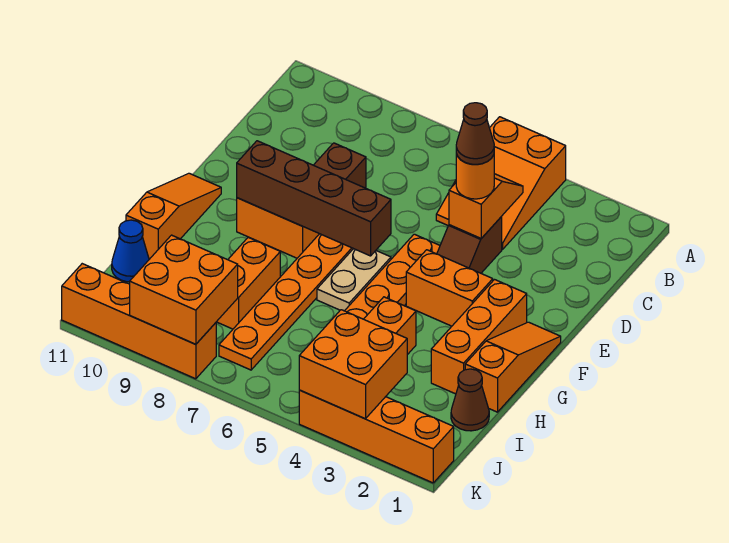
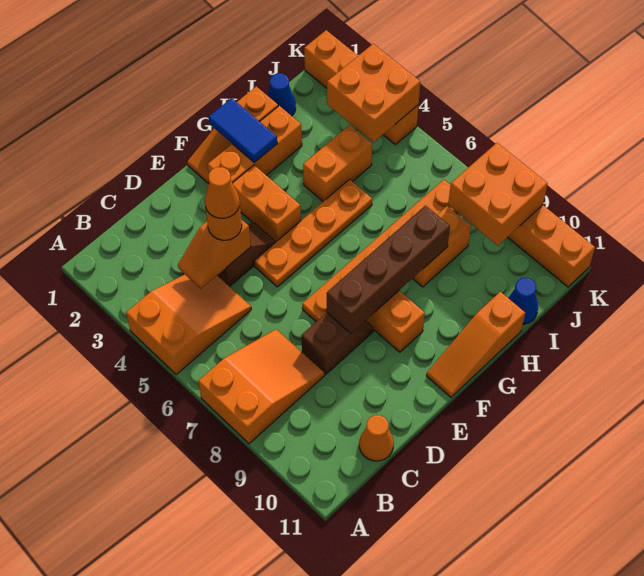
none -> orange 2x3 slope [198,329,324,444]
none -> orange 1x1 cone [359,415,394,461]
brown 1x1 cone [456,103,494,164] -> orange 1x1 cone [205,167,240,218]
tan 1x2 plate [317,249,391,311] -> none
brown 1x4 brick [237,141,391,256] -> brown 1x4 brick turned to [327,206,450,333]
none -> blue 1x2 tile [209,98,277,163]
brown 1x1 cone [451,369,489,431] -> blue 1x1 cone [267,73,296,116]

